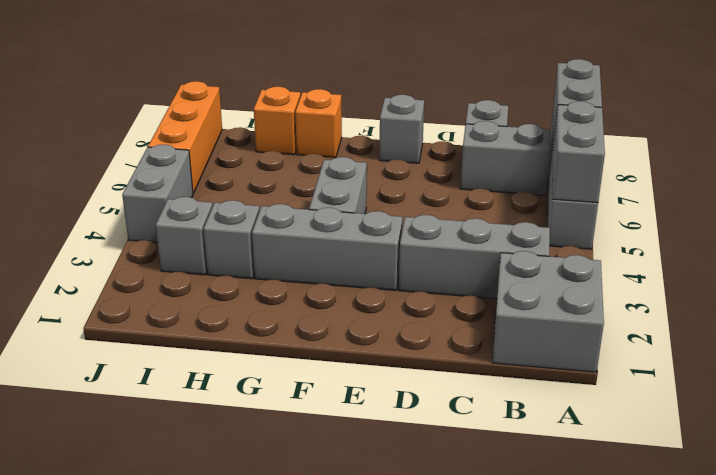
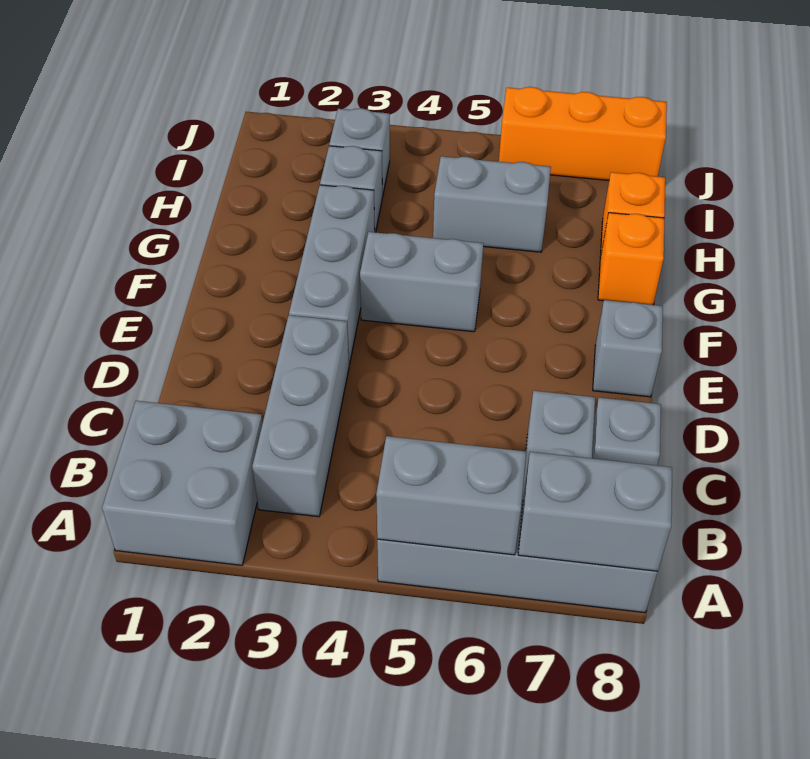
grey 1x2 brick [122,144,193,243] -> grey 1x2 brick moved to [433,156,551,252]

